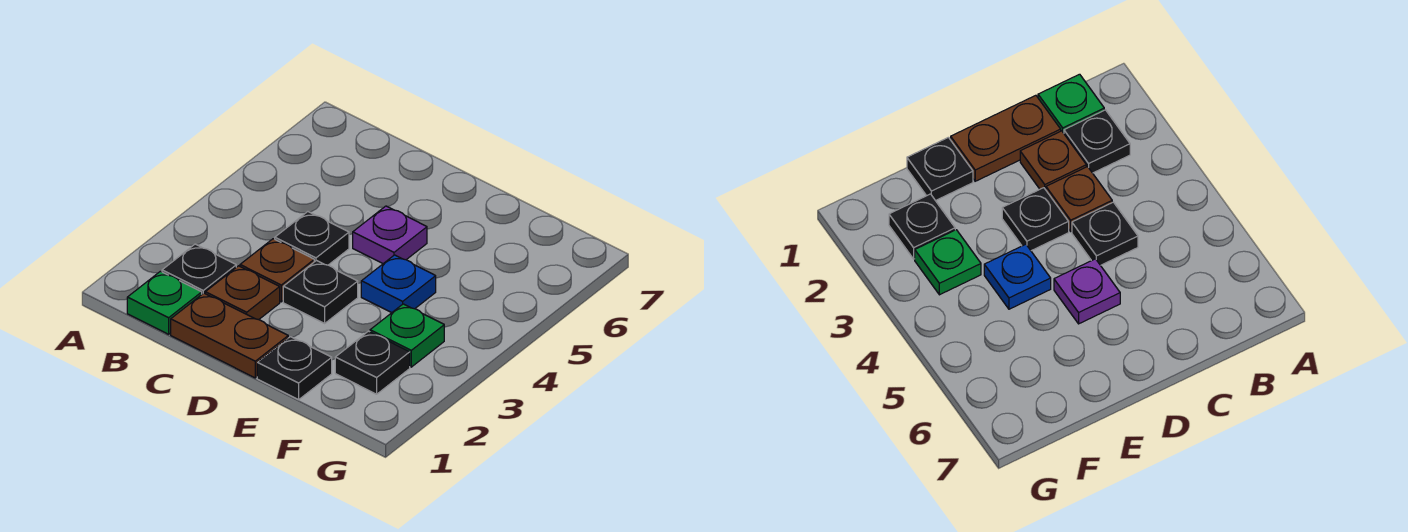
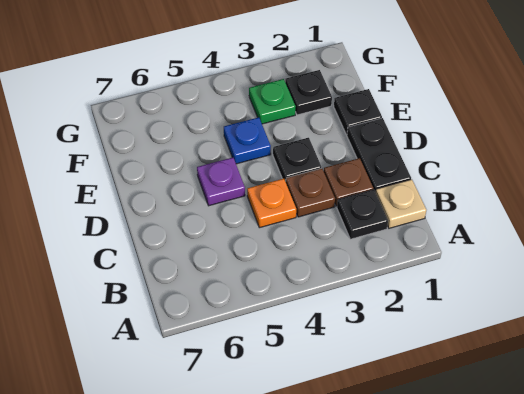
green 1x1 plate [127,271,202,334] -> tan 1x1 plate [376,179,426,228]
brown 1x2 plate [171,293,288,378] -> black 1x2 plate [347,118,411,192]
black 1x1 plate [275,212,349,265] -> orange 1x1 plate [247,179,296,228]

